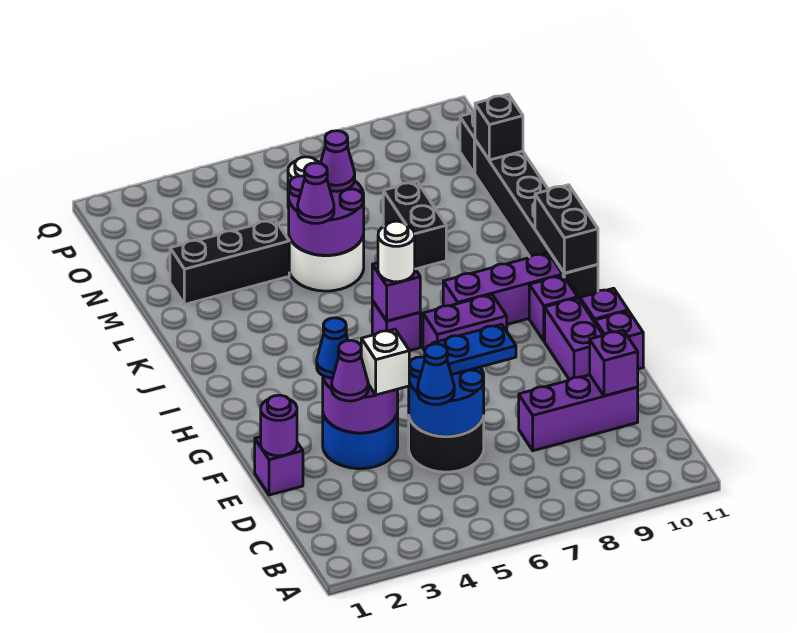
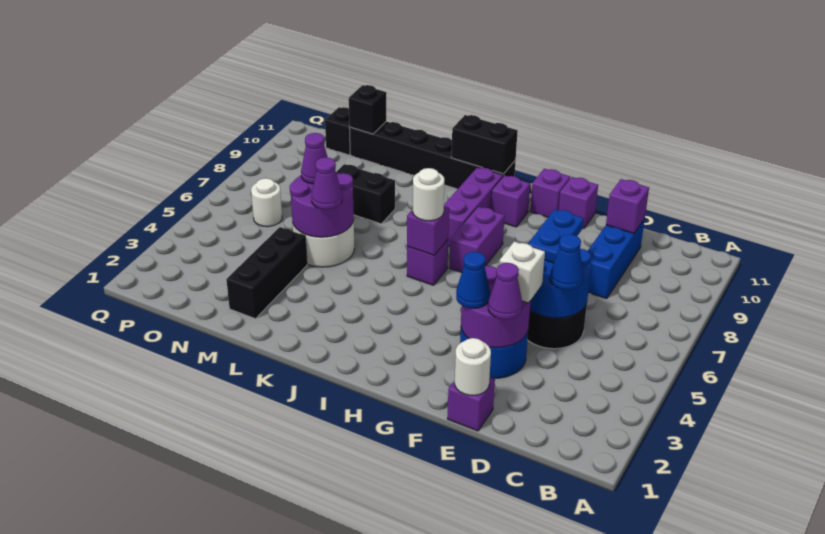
purple 1x3 brick [519,375,638,451] -> blue 1x3 brick [588,219,645,299]
purple 1x1 round brick [261,395,297,456] -> white 1x1 round brick [455,338,491,395]
purple 1x2 brick [545,298,603,380] -> none

